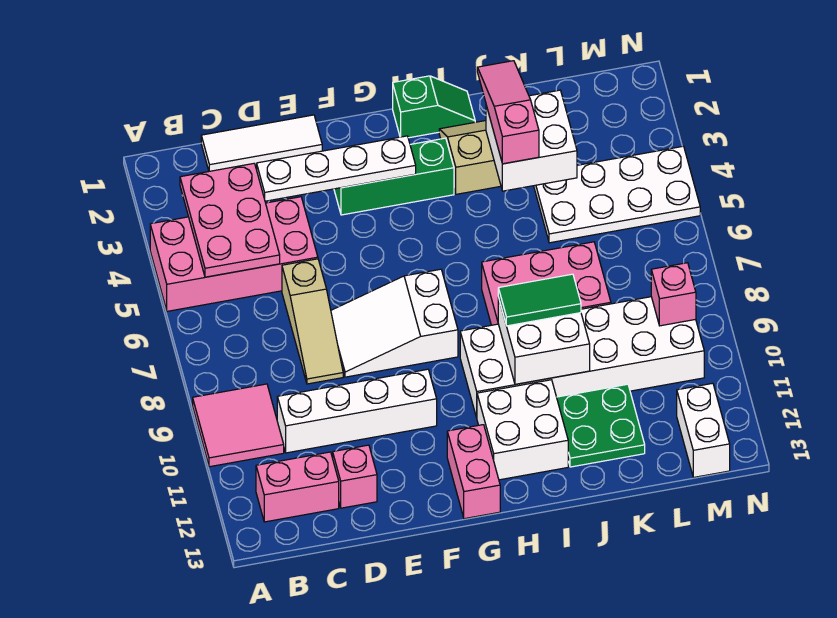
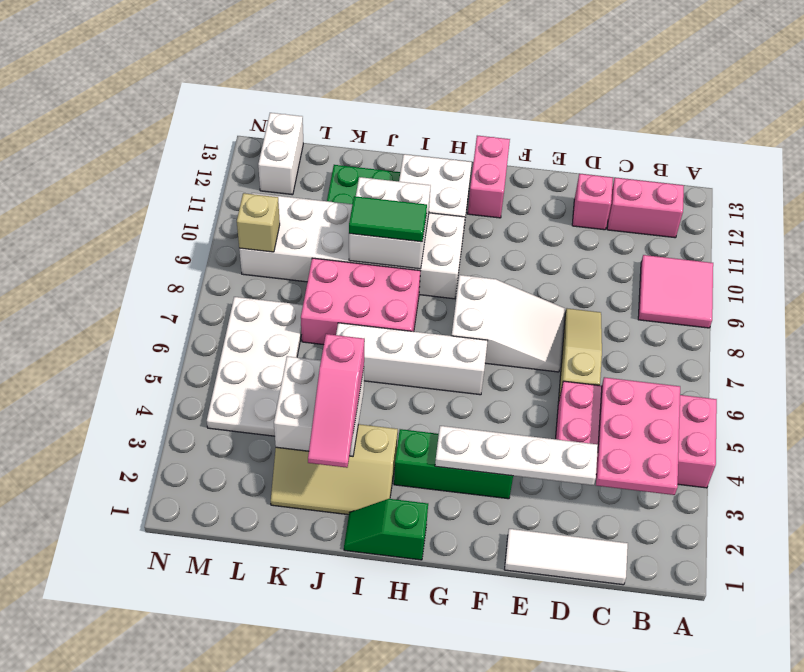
white 1x4 brick [277,369,437,453] -> white 1x4 brick moved to [336,323,488,395]
white 2x4 plate [534,146,700,243] -> white 2x4 plate turned to [207,297,303,436]
pink 1x1 brick [651,263,696,326] -> tan 1x1 brick [237,193,280,252]

